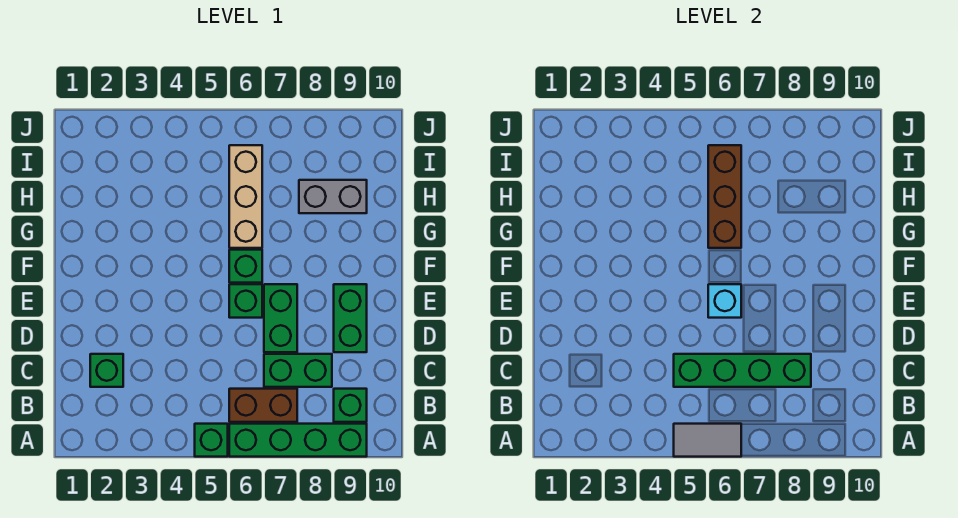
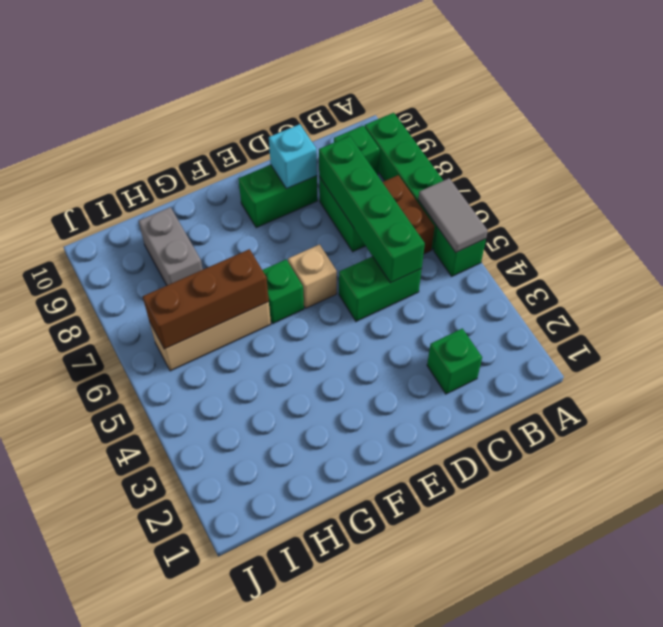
green 1x2 brick [264,284,297,352] -> green 1x2 brick moved to [339,256,422,321]
green 1x1 brick [229,284,262,318] -> tan 1x1 brick [288,244,337,308]
cyan 1x1 brick [708,284,741,318] -> cyan 1x1 brick moved to [269,124,317,189]

